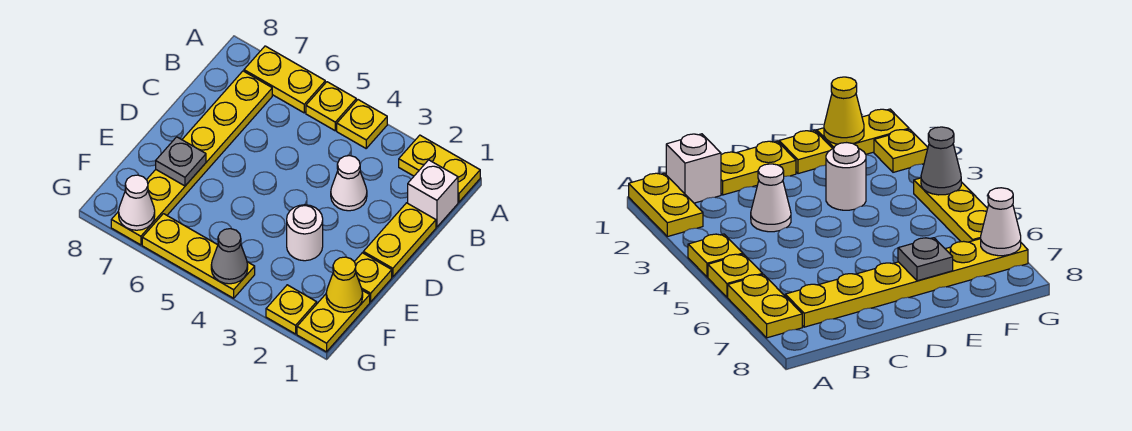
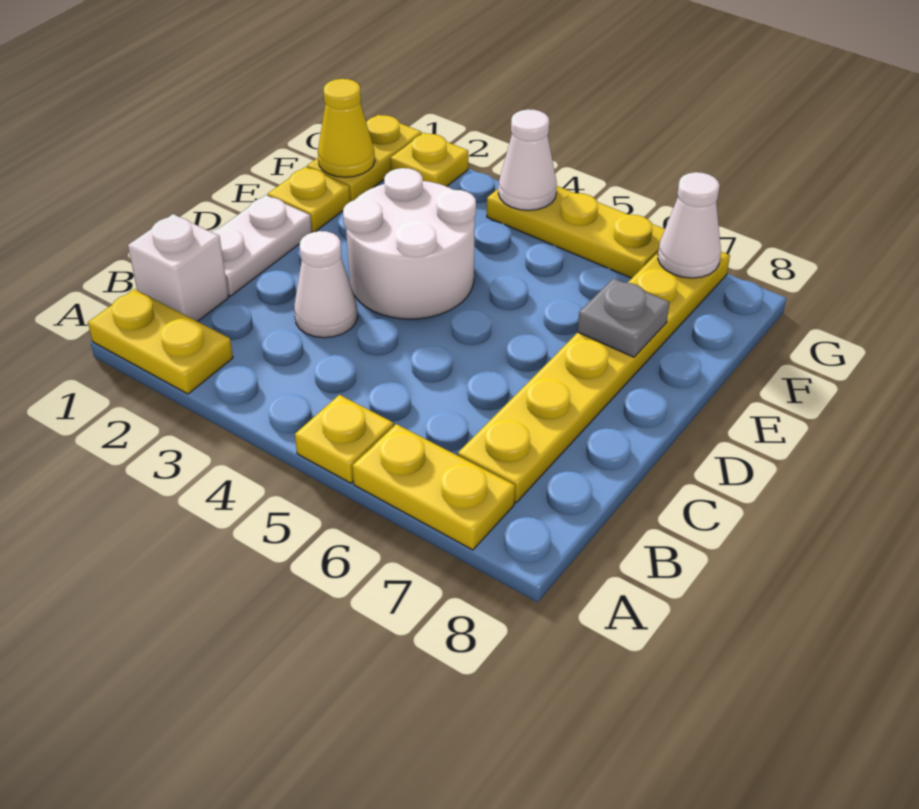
yellow 1x1 plate [337,100,387,148] -> none
yellow 1x2 plate [363,203,436,277] -> white 1x2 plate [212,195,312,296]
white 1x1 round brick [287,205,323,261] -> white 2x2 round brick [343,168,476,319]
grey 1x1 cone [211,229,248,284] -> white 1x1 cone [498,109,557,210]

